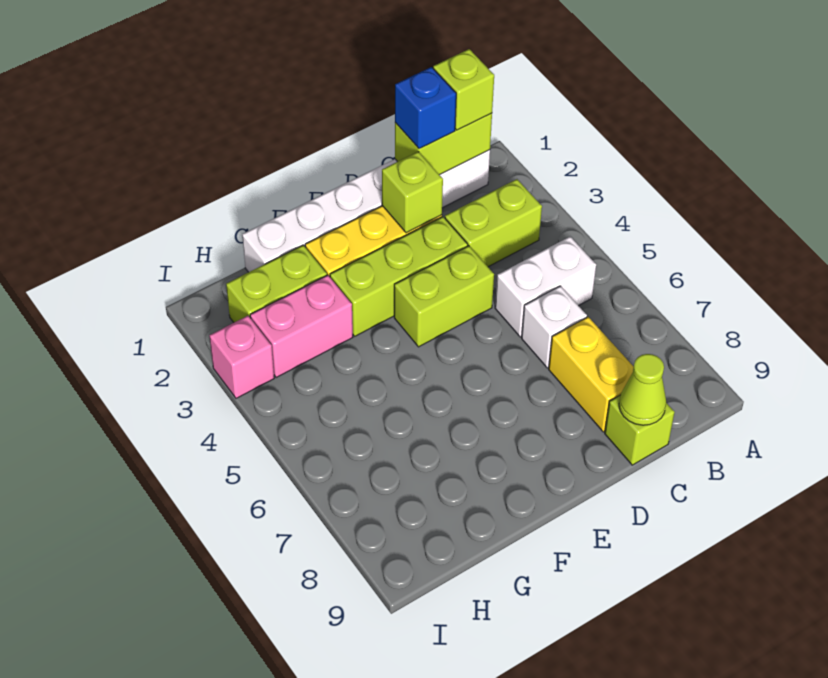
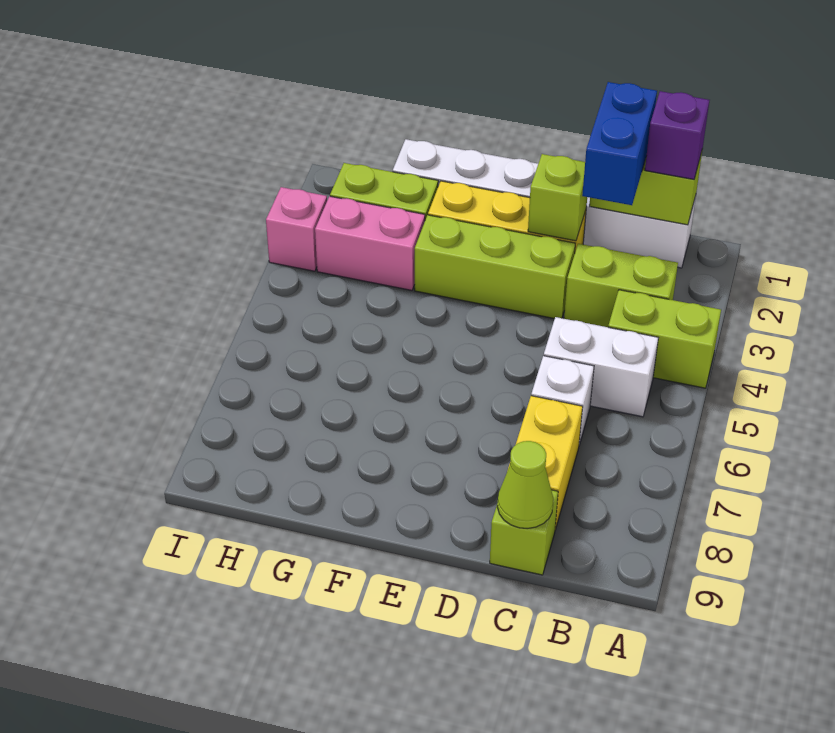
lime 1x1 brick [433,49,494,130] -> purple 1x1 brick [645,91,709,179]
blue 1x1 brick [395,67,456,149] -> blue 1x2 brick [582,82,657,205]
lime 1x2 brick [394,246,494,347] -> lime 1x2 brick moved to [608,290,721,388]

